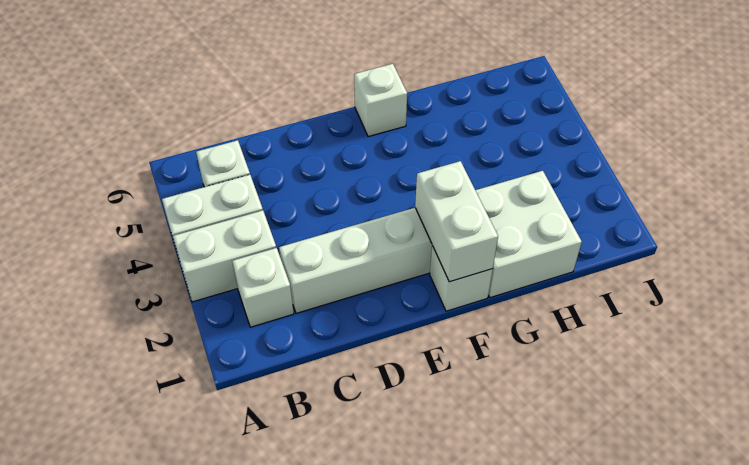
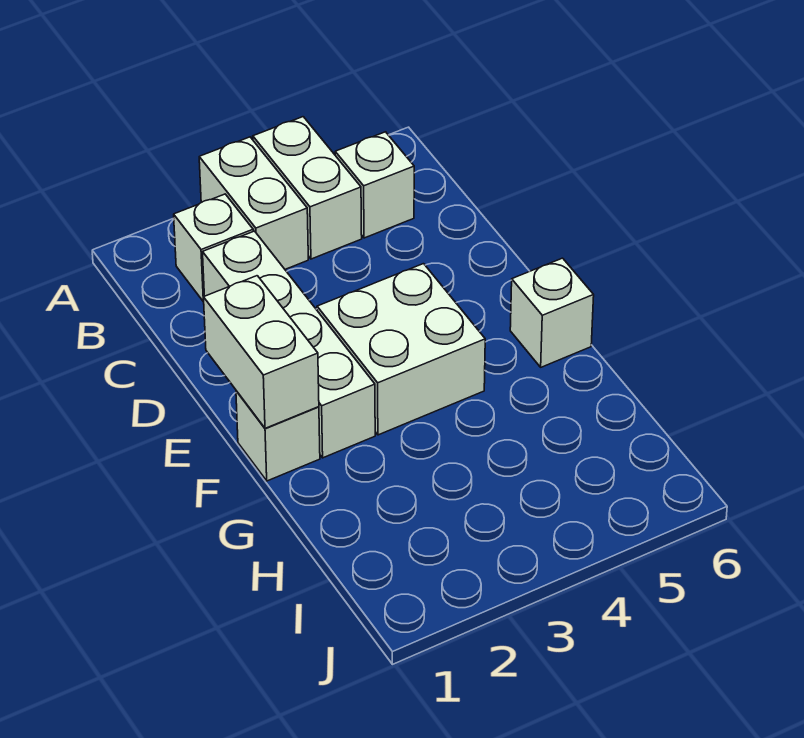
white 1x2 brick [415,161,498,282] -> white 1x2 brick turned to [204,276,319,428]
white 2x2 brick [475,171,582,298] -> white 2x2 brick moved to [317,264,485,435]

